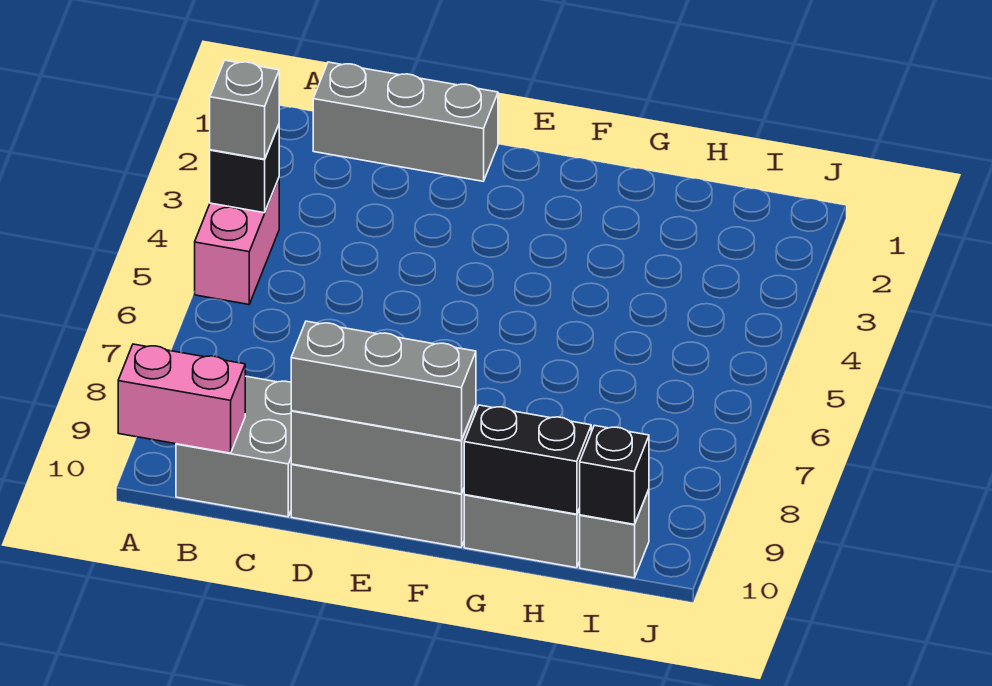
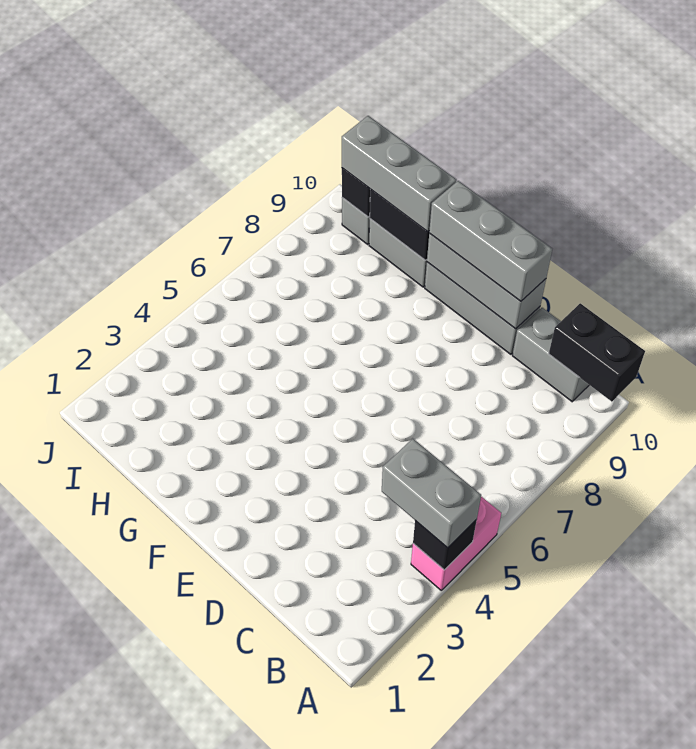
grey 1x1 brick [210,60,279,159] -> grey 1x2 brick [382,439,481,548]
pink 1x2 brick [118,344,245,453] -> black 1x2 brick [549,303,645,402]
grey 1x3 brick [313,62,498,181] -> grey 1x3 brick moved to [342,116,457,232]
grey 2x2 brick [176,376,291,517] -> grey 1x2 brick [512,308,589,402]

